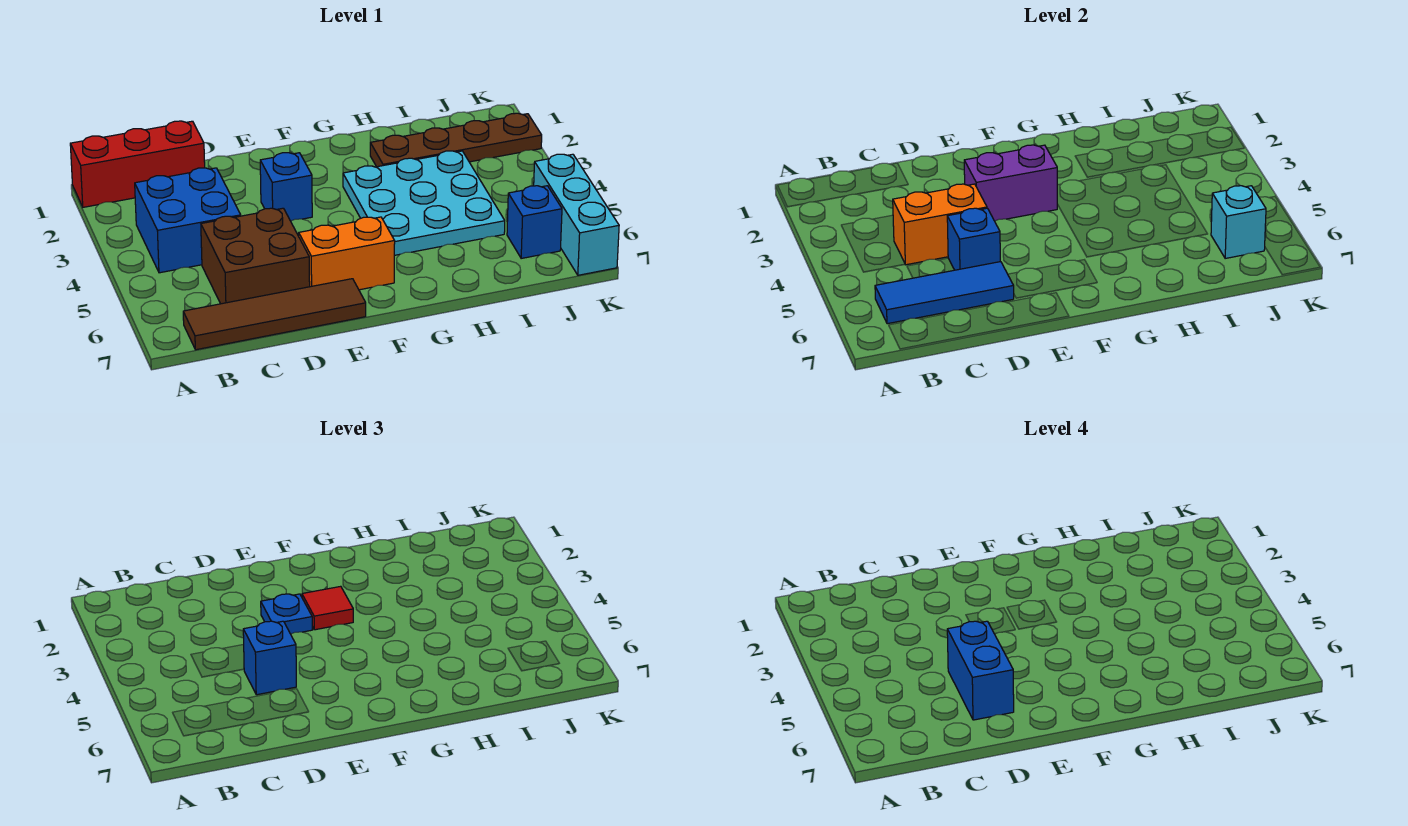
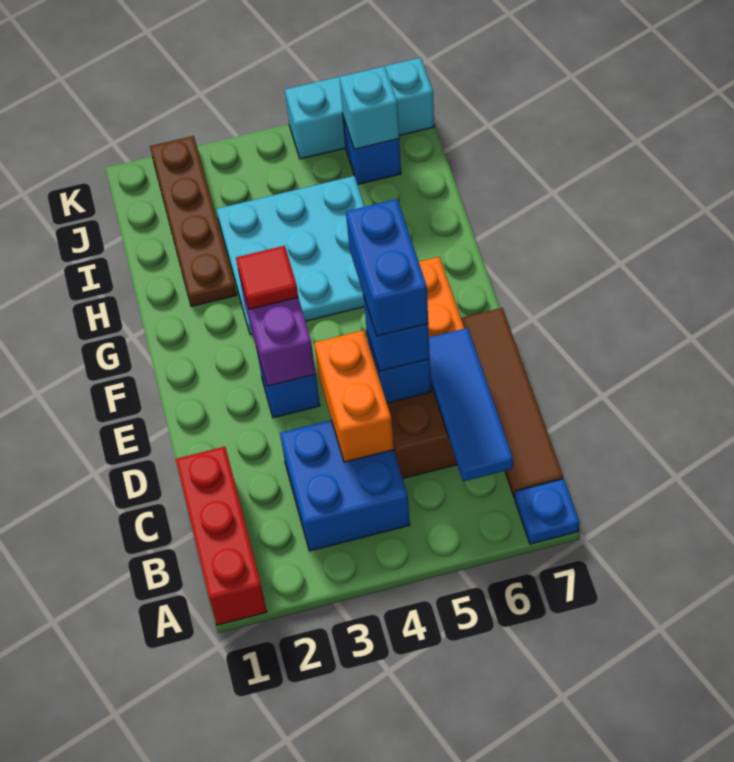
blue 1x2 brick [947,621,1014,720] -> blue 1x2 brick turned to [346,199,428,336]
blue 1x1 plate [261,594,313,634] -> blue 1x1 plate moved to [515,479,580,544]

